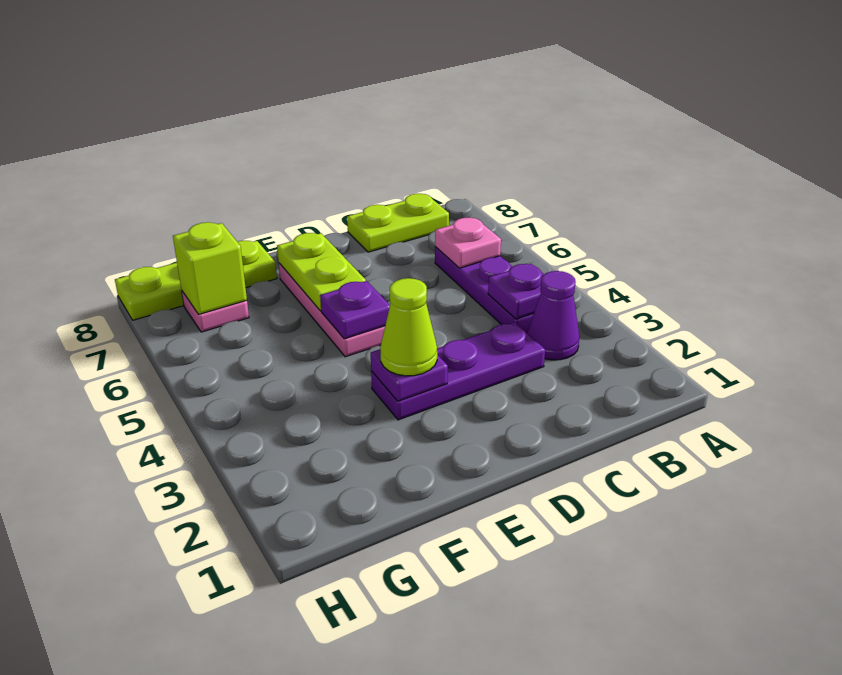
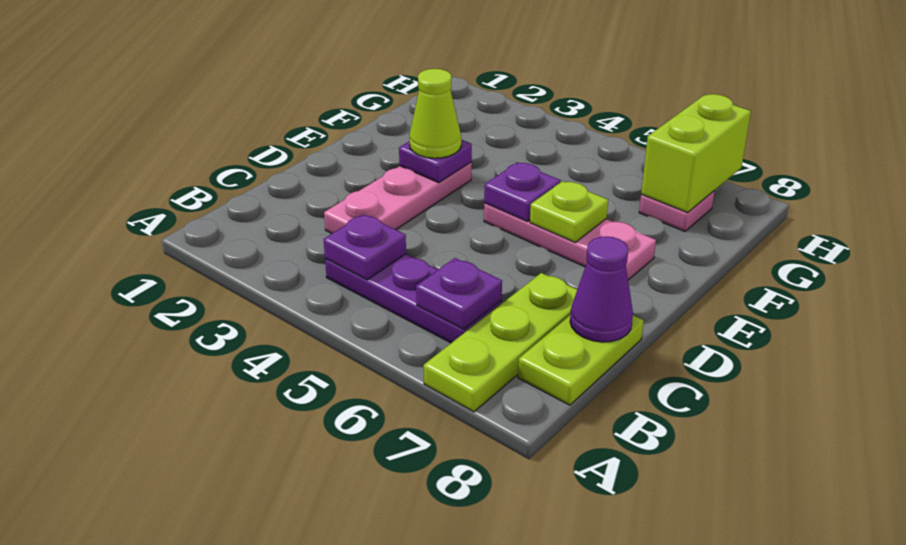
purple 1x1 cone [527,271,580,360] -> purple 1x1 cone moved to [570,236,633,342]
pink 1x1 plate [435,218,501,268] -> purple 1x1 plate [416,258,502,329]
purple 1x3 plate [371,322,545,420] -> pink 1x3 plate [324,163,472,233]
lime 1x2 plate [277,233,366,311] -> lime 1x1 plate [530,181,608,242]
lime 1x3 plate [115,241,277,320] -> lime 1x3 plate moved to [424,273,577,412]
lime 1x1 brick [173,222,247,314] -> lime 1x2 brick [641,94,751,213]

